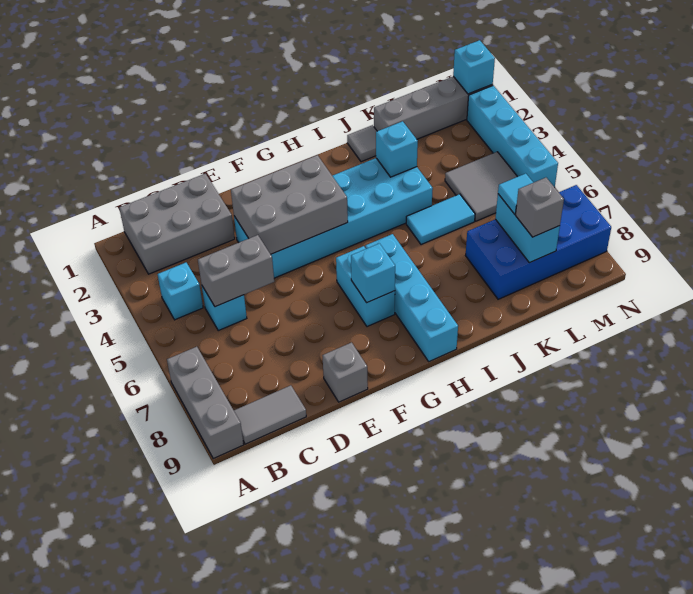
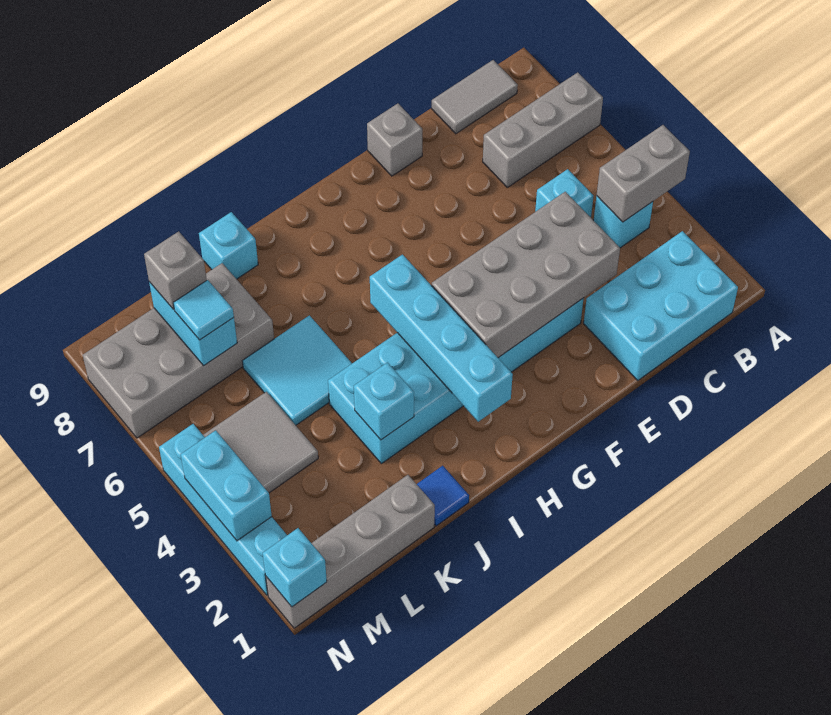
grey 1x3 brick [167,347,244,459] -> grey 1x3 brick turned to [483,72,603,187]
grey 2x3 brick [119,174,235,274] -> cyan 2x3 brick [584,231,738,381]
grey 1x2 brick [198,235,274,307] -> grey 1x2 brick moved to [597,125,690,222]
grey 2x3 brick [231,155,348,254] -> grey 2x4 brick [432,192,620,358]
cyan 1x2 brick [336,246,395,327] -> cyan 1x2 brick moved to [181,430,272,541]
cyan 1x1 brick [351,243,395,303] -> cyan 1x1 brick moved to [199,212,258,279]
cyan 1x4 brick [365,234,458,361] -> cyan 1x4 brick moved to [370,255,513,422]
grey 1x1 tile [347,125,377,162] -> blue 1x1 tile [417,466,469,526]
cyan 1x2 tile [406,194,475,245] -> cyan 2x2 tile [242,315,352,425]
blue 2x4 brick [466,185,611,299] -> grey 2x4 brick [83,263,274,438]

